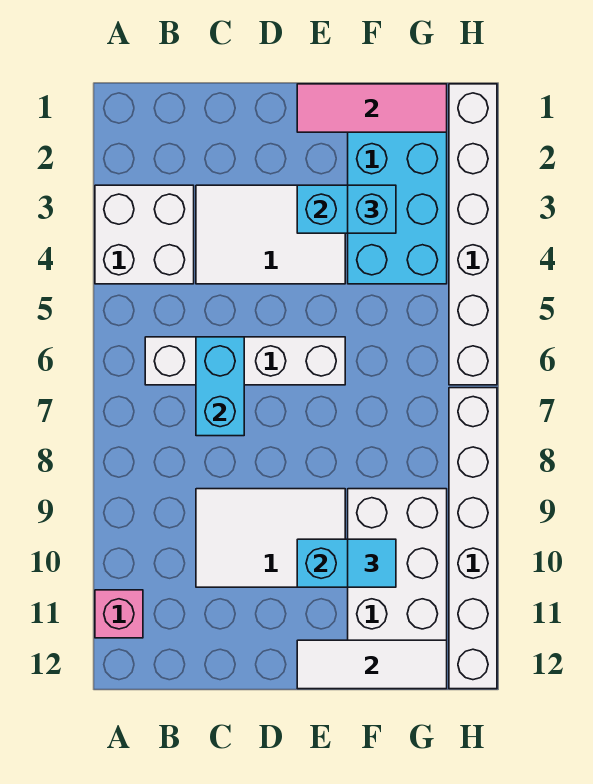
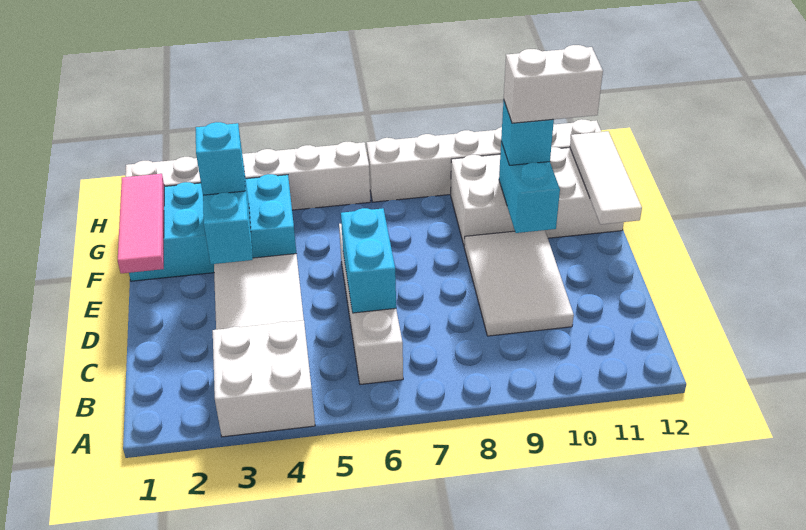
pink 1x1 brick [95,590,143,638] -> none
cyan 1x2 brick [196,337,244,436] -> cyan 1x2 brick turned to [341,208,396,313]
cyan 1x1 tile [348,539,396,587] -> cyan 1x1 brick [501,100,554,165]
none -> white 1x2 brick [504,45,603,123]

